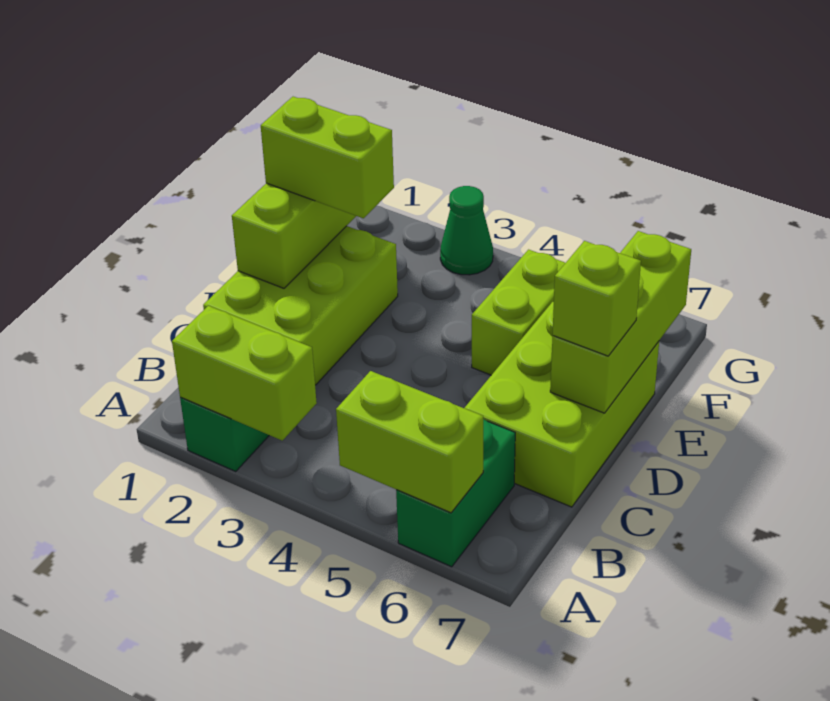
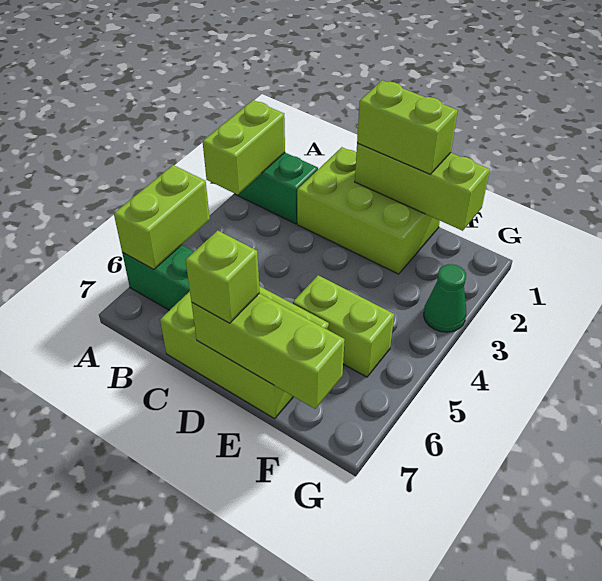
lime 1x2 brick [261,97,394,218] -> lime 1x2 brick turned to [357,80,458,174]

